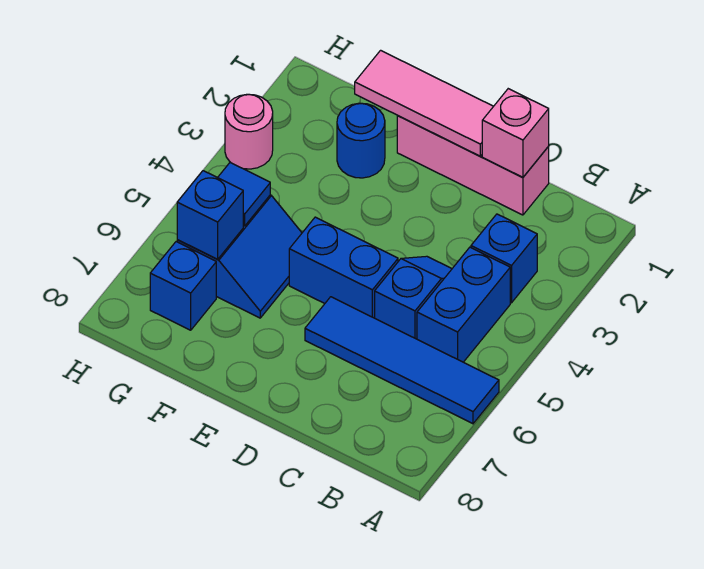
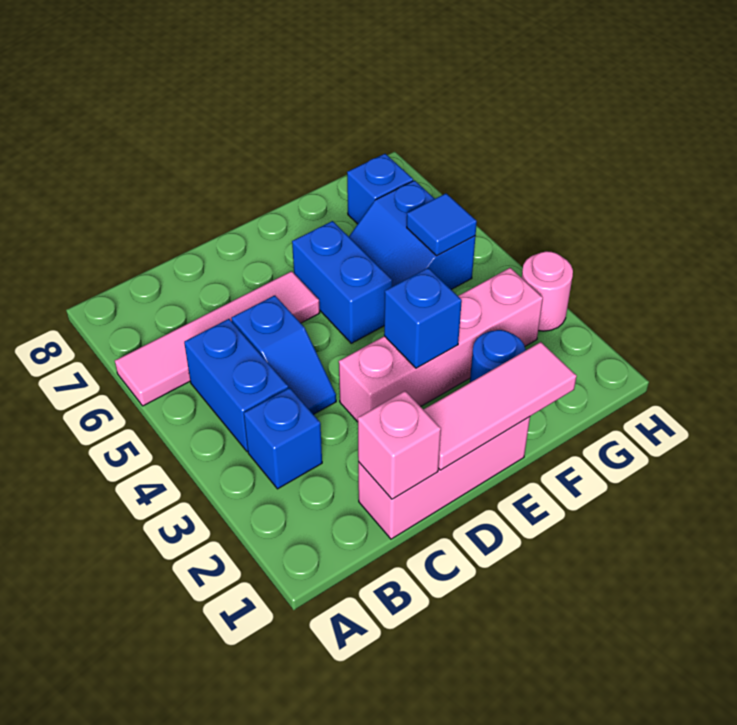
blue 1x4 tile [305,297,499,424] -> pink 1x4 tile [115,271,320,406]
none -> pink 1x4 brick [339,268,543,422]
blue 1x2 brick [289,217,398,318] -> blue 1x2 brick turned to [292,221,392,343]
blue 1x1 brick [177,171,243,259] -> blue 1x1 brick moved to [384,268,462,368]

